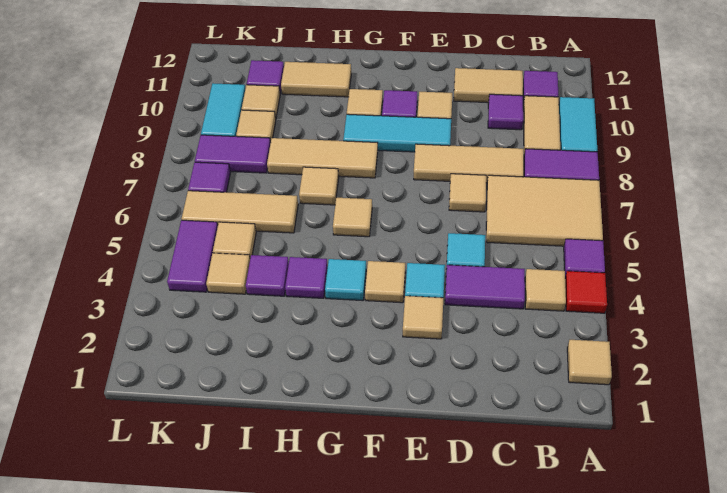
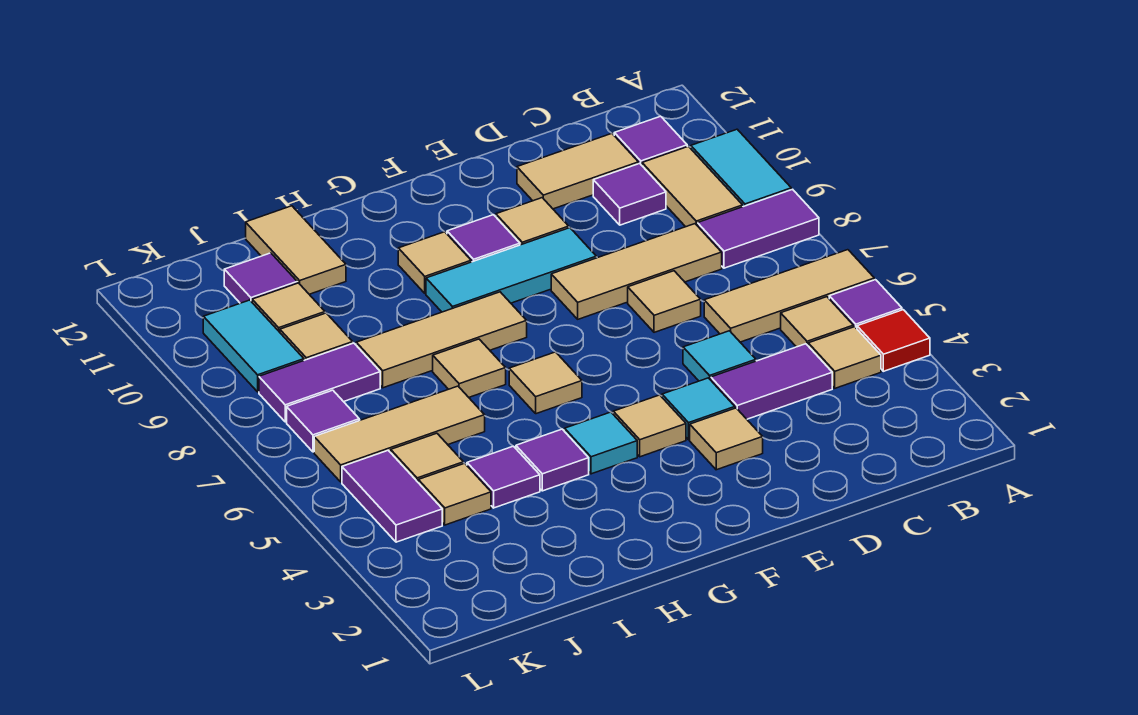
tan 1x1 tile [567,340,612,385] -> tan 1x1 tile moved to [781,297,853,347]
tan 2x3 tile [486,175,603,246] -> tan 1x3 tile [704,250,874,342]
tan 1x2 tile [281,62,351,97] -> tan 1x2 tile turned to [246,206,346,294]

